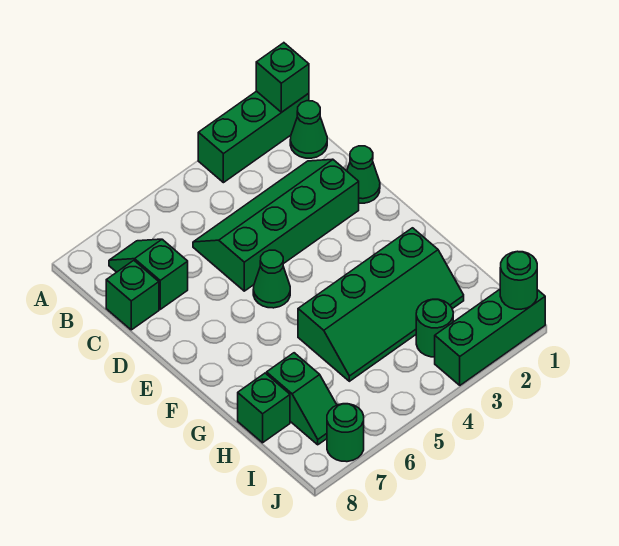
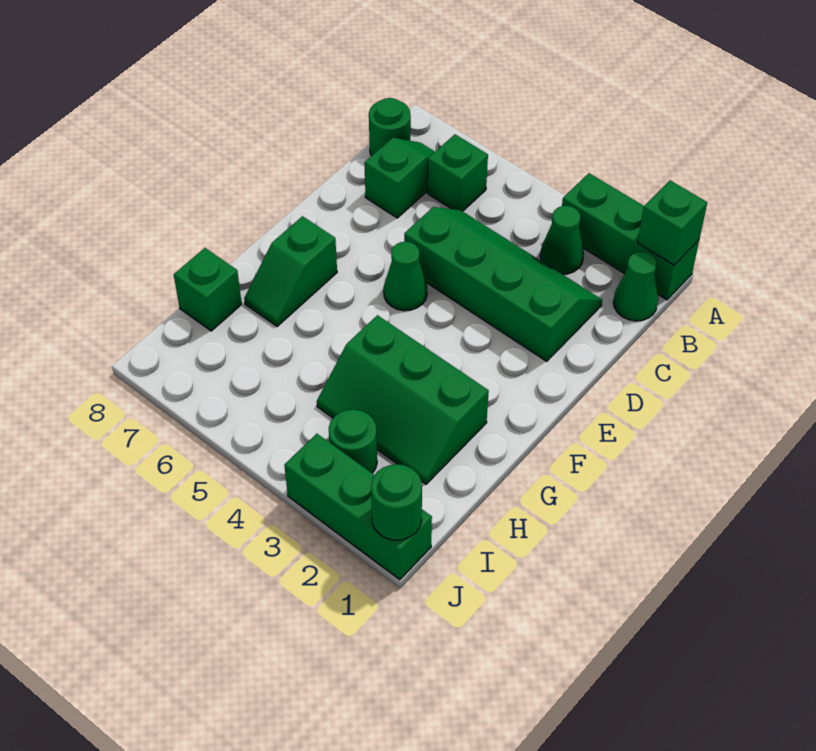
green 1x1 brick [106,260,159,330] -> green 1x1 brick moved to [427,134,488,211]
green 1x1 cone [347,146,380,203] -> green 1x1 cone moved to [540,206,584,274]
green 2x4 slope [298,228,464,381] -> green 2x3 slope [317,315,489,484]
green 1x2 slope [267,353,337,445] -> green 1x2 slope moved to [244,216,337,327]
green 1x1 round brick [327,404,364,462] -> green 1x1 round brick moved to [369,98,411,156]

